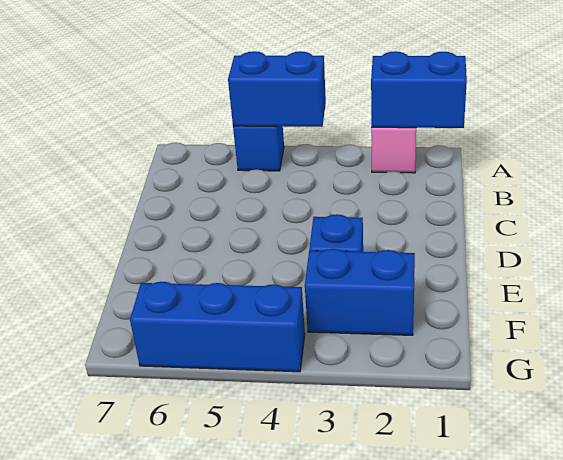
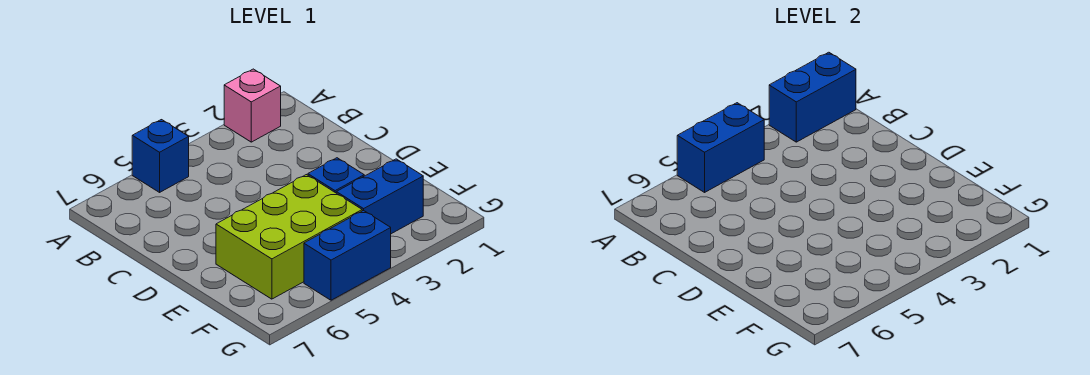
none -> lime 2x3 brick [216,175,362,299]
blue 1x3 brick [130,282,305,372] -> blue 1x2 brick [304,210,391,300]

